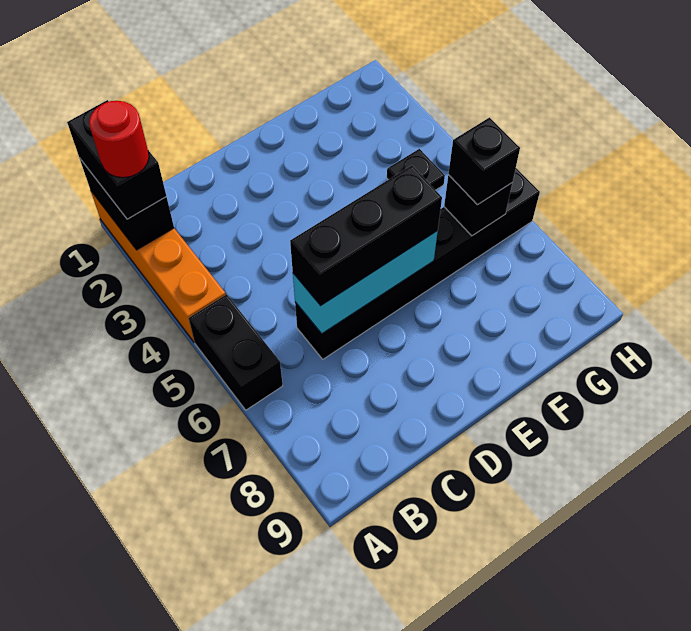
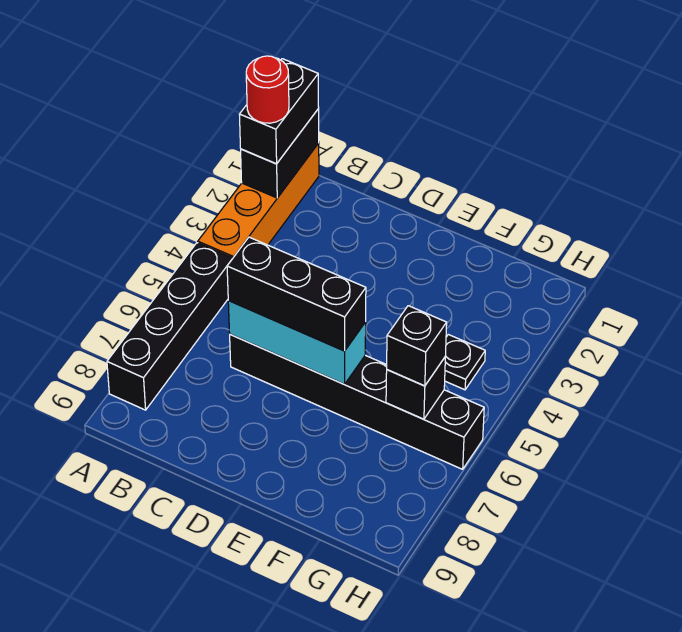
black 1x2 brick [189,294,283,410] -> black 1x4 brick [107,243,233,410]

